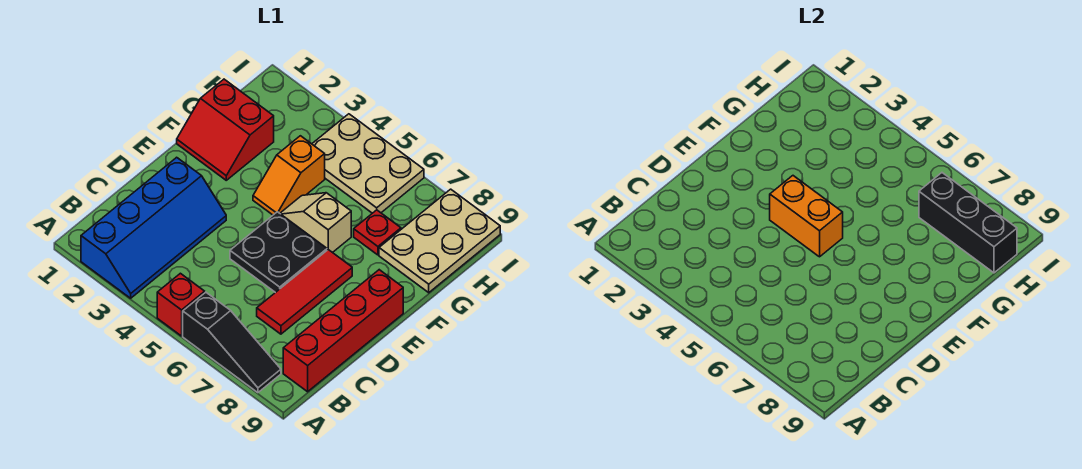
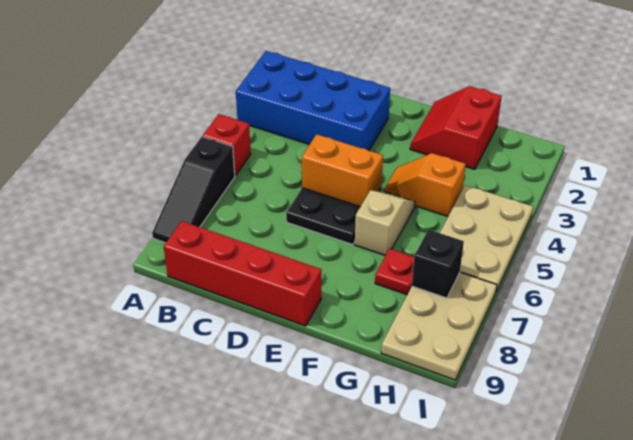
blue 2x4 slope [81,157,226,298] -> blue 2x4 brick [236,51,390,151]
red 1x3 tile [257,250,352,334] -> none
orange 1x2 brick [770,176,843,257] -> orange 1x2 brick turned to [302,134,383,207]
tan 2x3 plate [379,189,500,293] -> tan 2x3 plate turned to [381,272,497,380]
black 1x3 brick [919,173,1017,273] -> black 1x1 brick [412,230,464,298]

